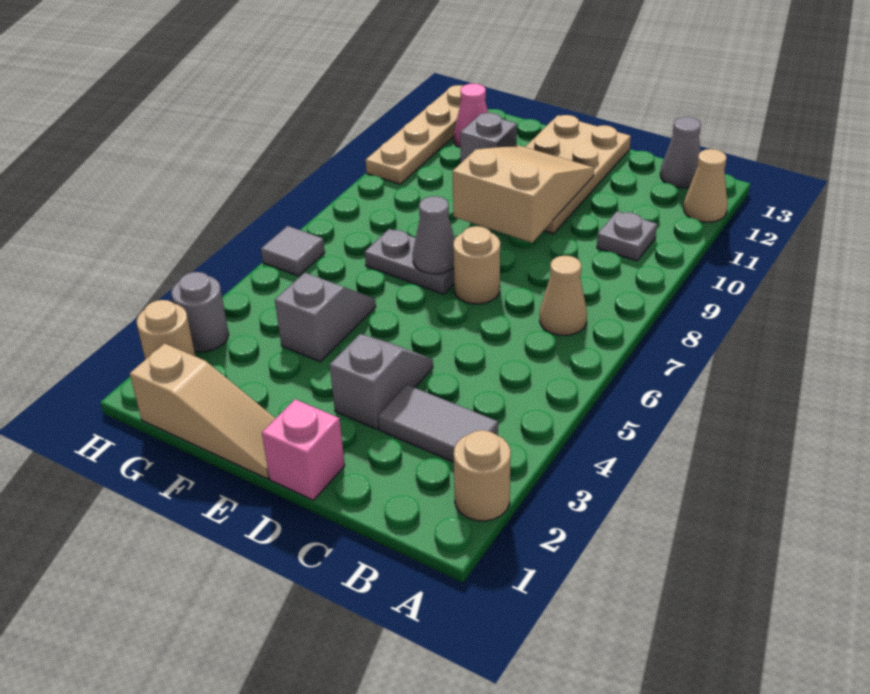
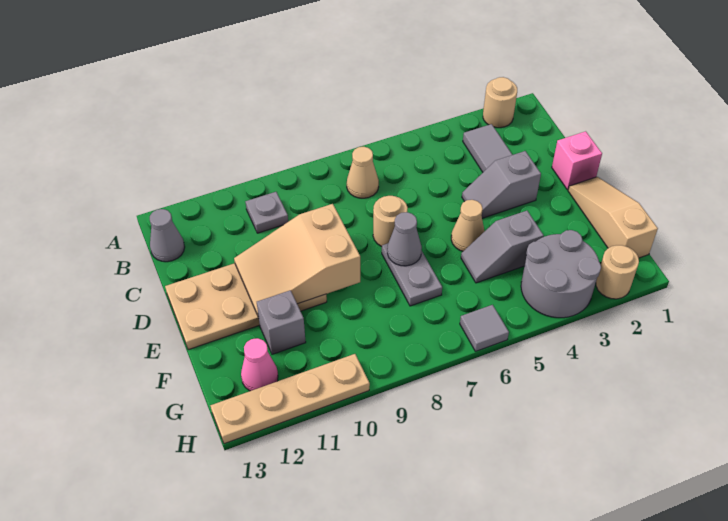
tan 1x1 cone [684,149,728,222] -> tan 1x1 cone moved to [451,200,485,251]
grey 1x1 round brick [171,272,229,352] -> grey 2x2 round brick [521,230,601,318]

